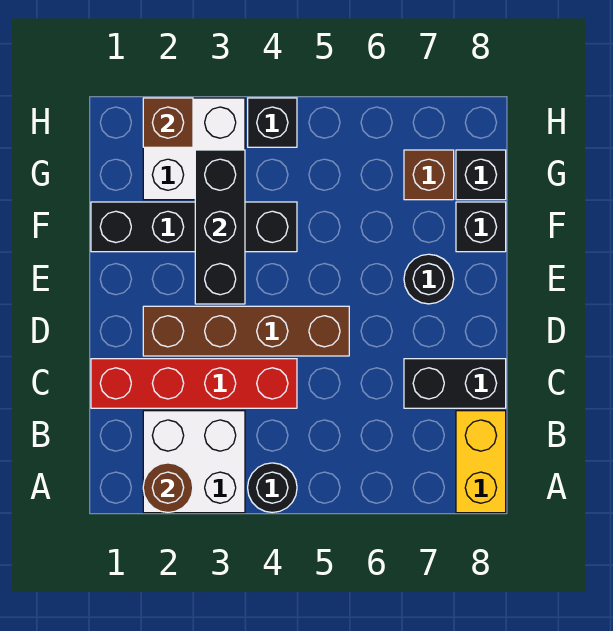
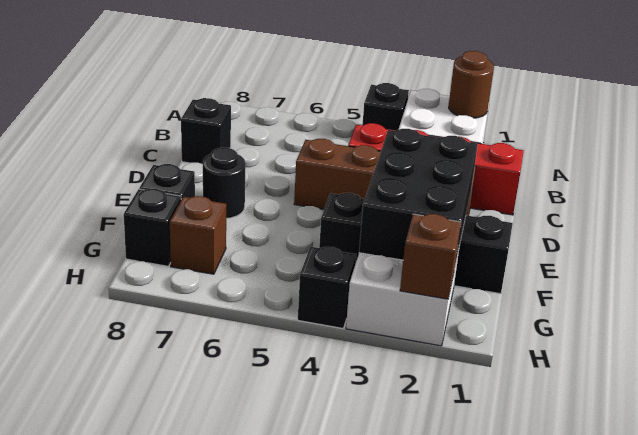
black 1x1 round brick [248,463,297,513] -> black 1x1 brick [362,83,409,131]
yellow 1x2 brick [456,411,506,513] -> none
black 1x2 brick [404,359,506,408] -> black 1x1 brick [181,98,231,164]
black 1x3 brick [195,150,245,304] -> black 2x3 brick [359,129,478,264]

